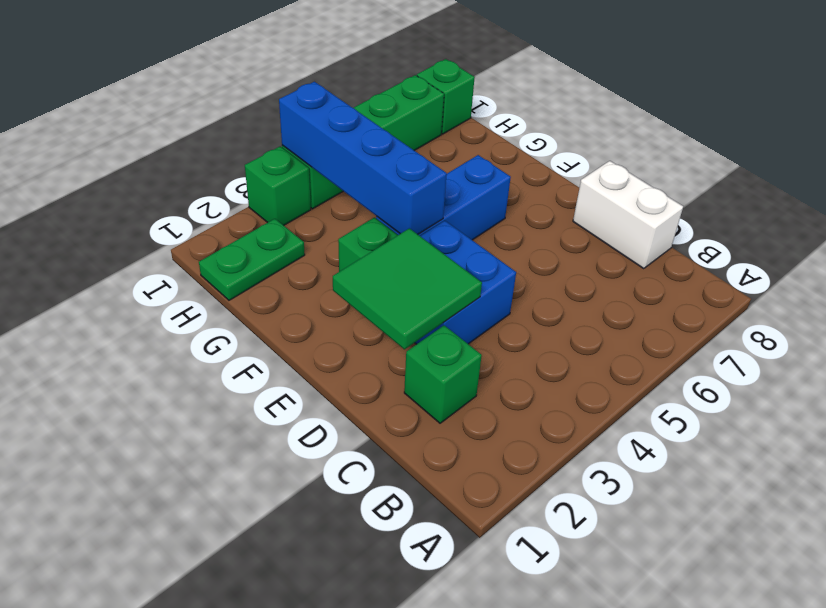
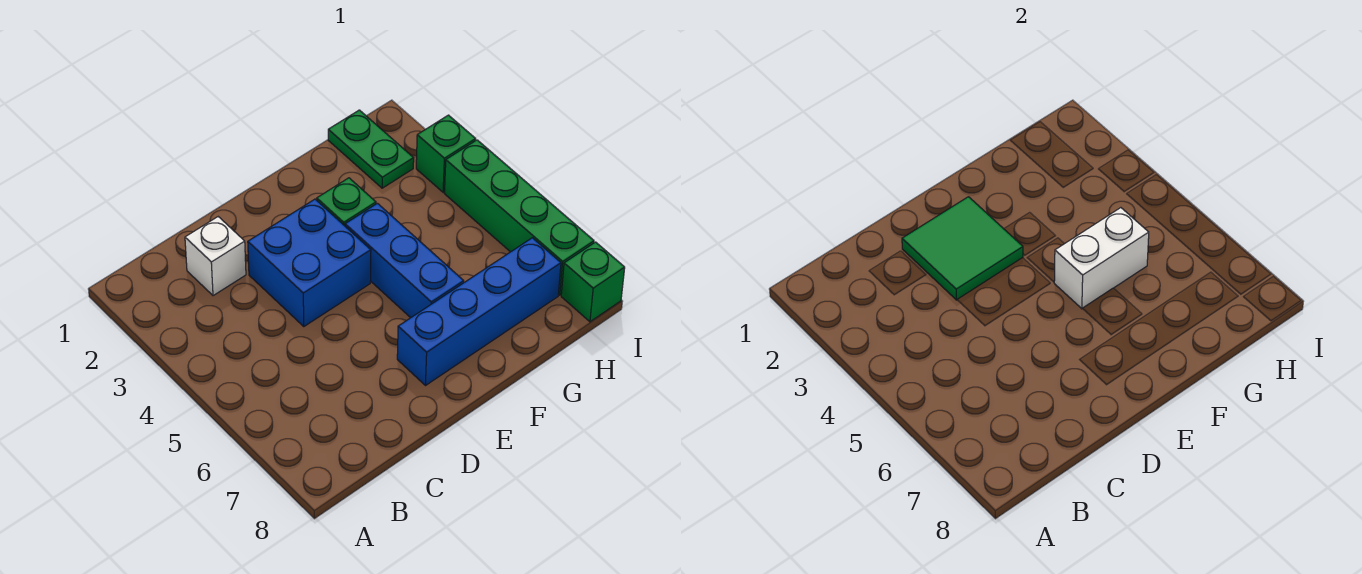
green 1x1 brick [404,325,482,423] -> white 1x1 brick [185,217,246,296]
white 1x2 brick [573,161,683,269] -> white 1x2 brick moved to [1054,208,1149,309]
blue 1x4 brick [279,82,447,234] -> blue 1x4 brick moved to [397,238,561,385]

